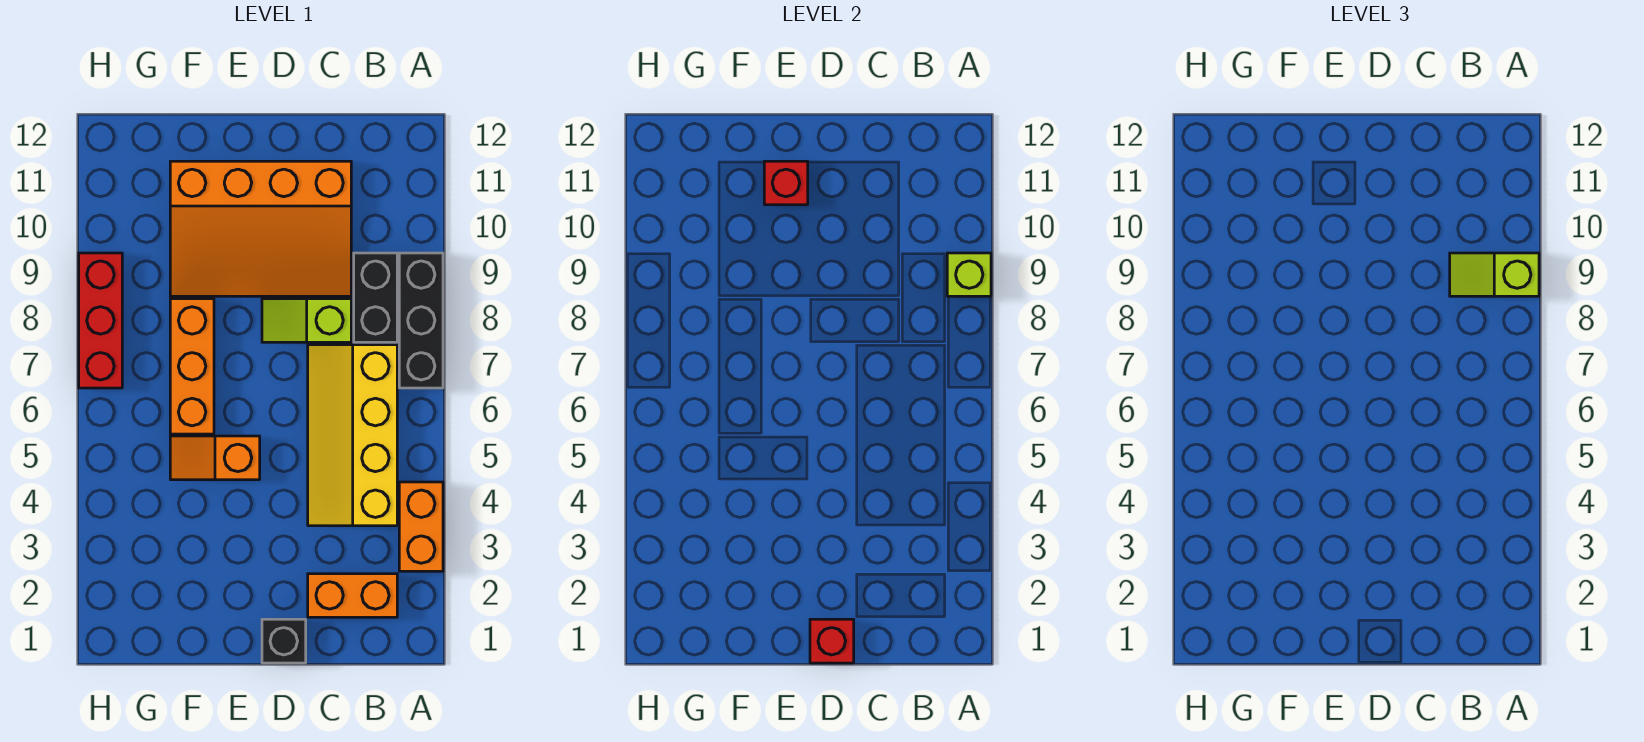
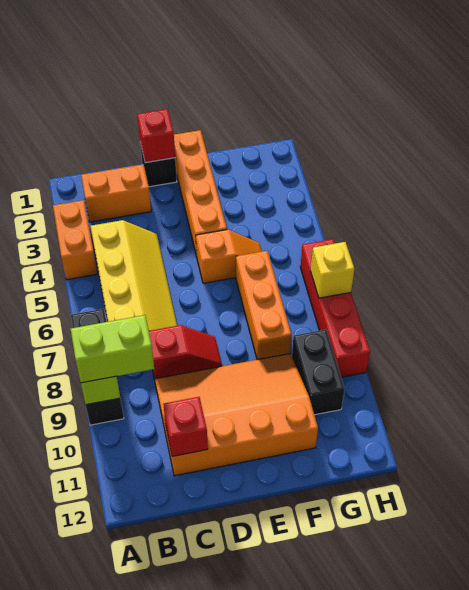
lime 1x2 slope [1450,253,1539,296] -> lime 1x2 brick [71,315,154,383]
black 1x2 brick [354,253,397,342] -> black 1x2 brick moved to [292,330,345,415]
lime 1x2 slope [262,299,351,342] -> red 1x2 slope [149,325,222,380]
none -> orange 1x4 brick [174,130,227,255]
red 1x1 brick [764,161,808,205] -> red 1x1 brick moved to [163,397,208,456]
red 1x3 brick [79,253,122,388] -> red 1x4 brick [300,239,370,377]
none -> yellow 1x1 brick [311,242,355,298]

